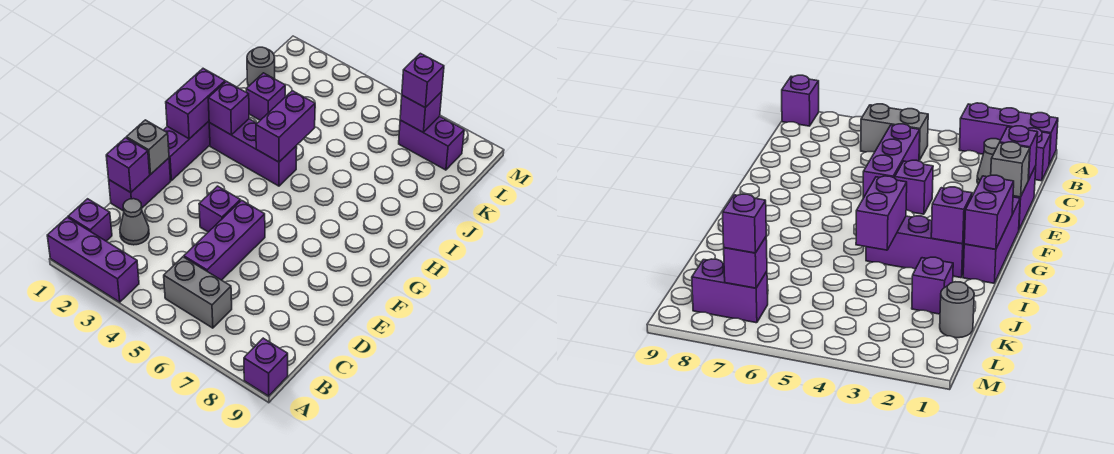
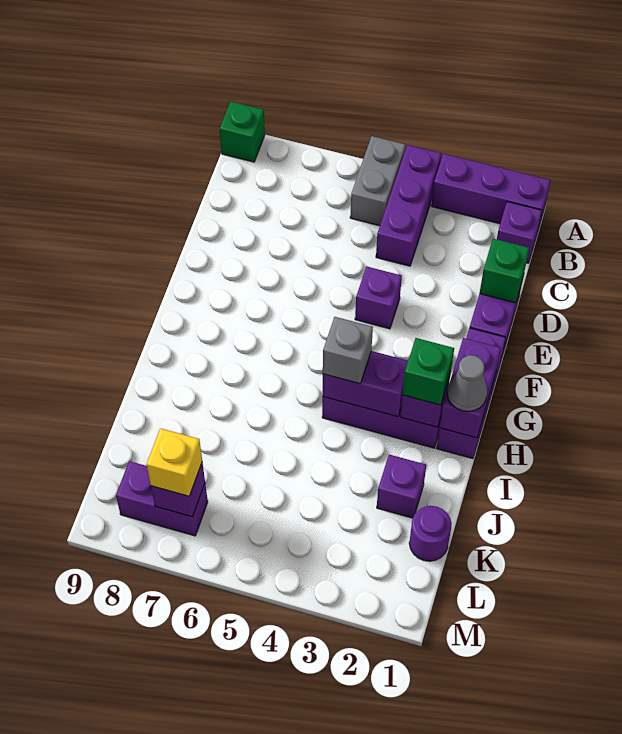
purple 1x1 brick [244,338,288,396] -> green 1x1 brick [220,102,265,162]
grey 1x2 brick [164,257,232,328] -> grey 1x2 brick turned to [350,136,405,226]
grey 1x1 cone [120,199,149,245] -> grey 1x1 cone moved to [447,355,487,412]
purple 1x3 brick [184,200,265,280] -> purple 1x3 brick moved to [376,145,441,266]
purple 1x1 brick [106,138,150,192] -> green 1x1 brick [480,239,529,303]
grey 1x1 brick [126,120,169,174] -> grey 1x1 brick moved to [323,317,373,384]
none -> green 1x1 brick [403,338,454,405]
purple 1x2 brick [256,91,315,162] -> purple 1x2 brick turned to [323,351,408,417]
grey 1x1 round brick [247,47,275,86] -> purple 1x1 round brick [409,506,452,561]
purple 1x1 brick [402,53,444,108] -> yellow 1x1 brick [146,428,202,496]

